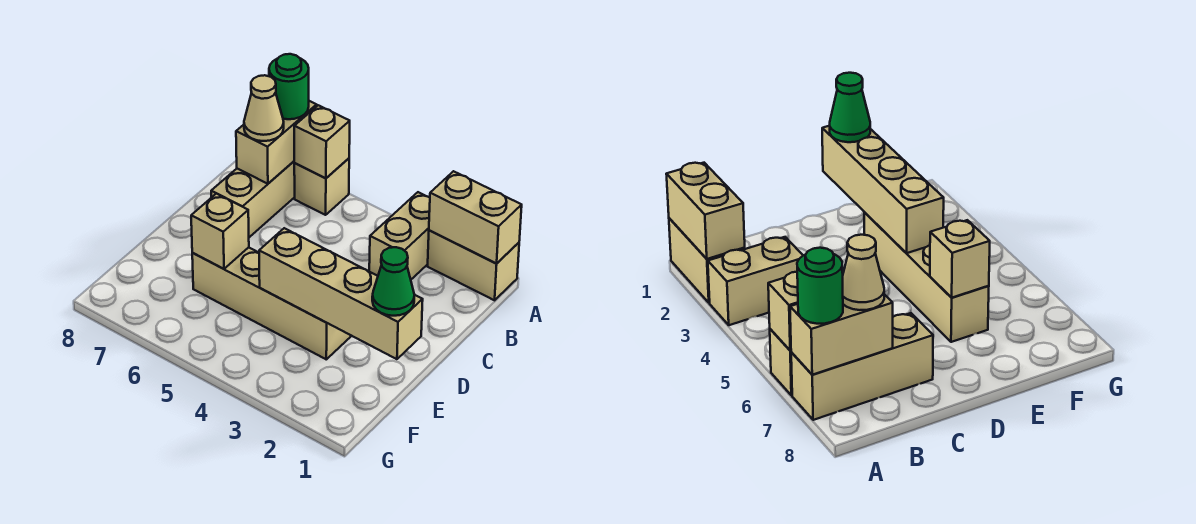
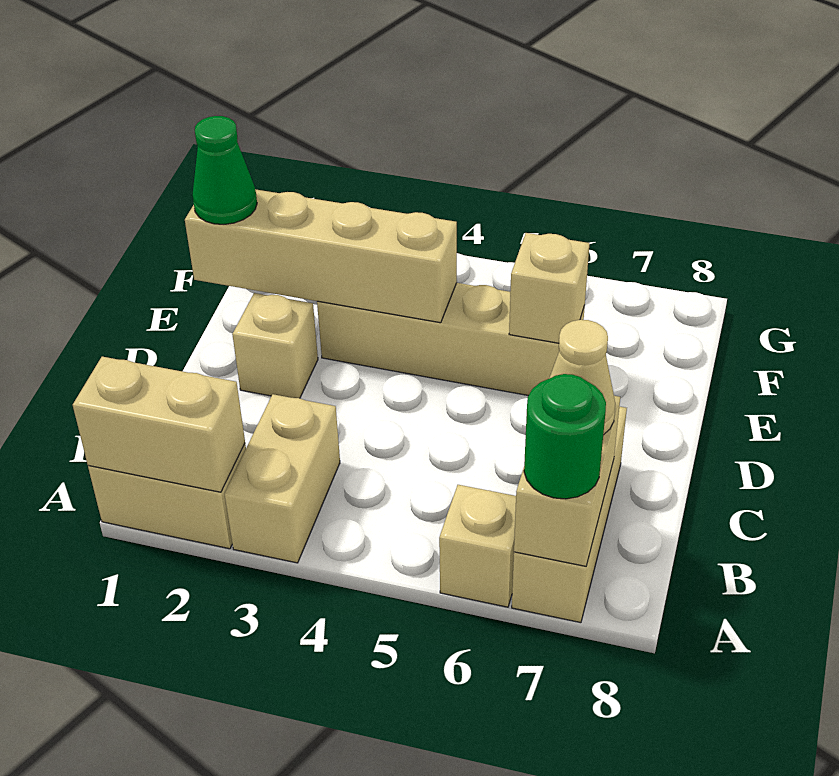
tan 1x1 brick [294,105,350,178] -> tan 1x1 brick moved to [232,293,318,398]

